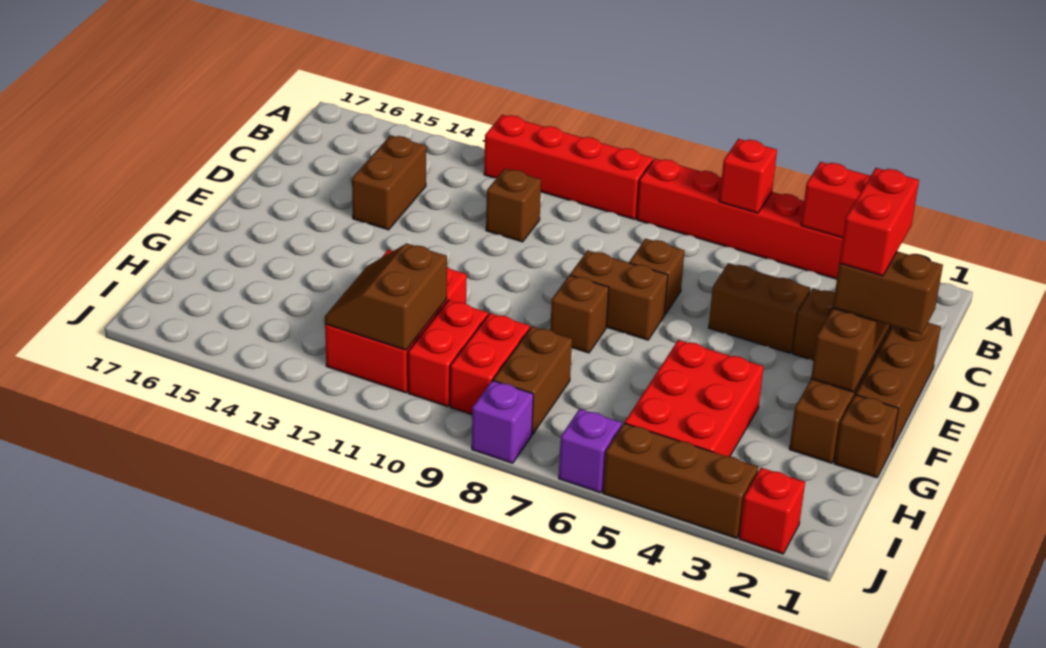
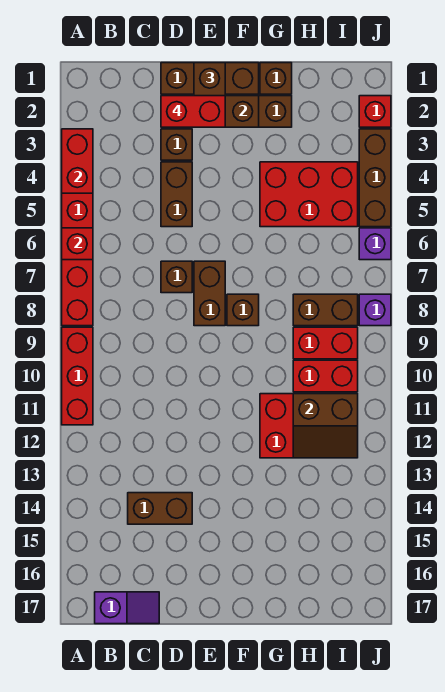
red 1x4 brick [484,115,653,219] -> red 1x3 brick [62,327,93,425]
none -> purple 1x2 slope [95,592,159,624]
brown 1x1 brick [486,169,541,242] -> none

